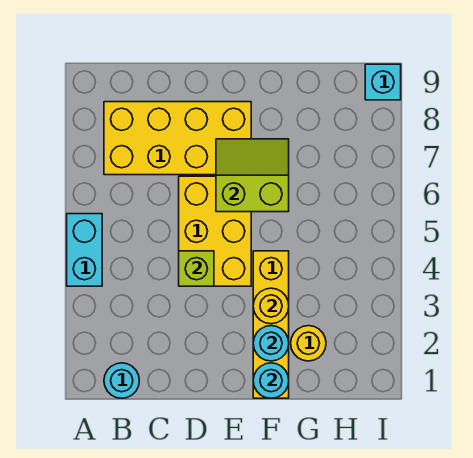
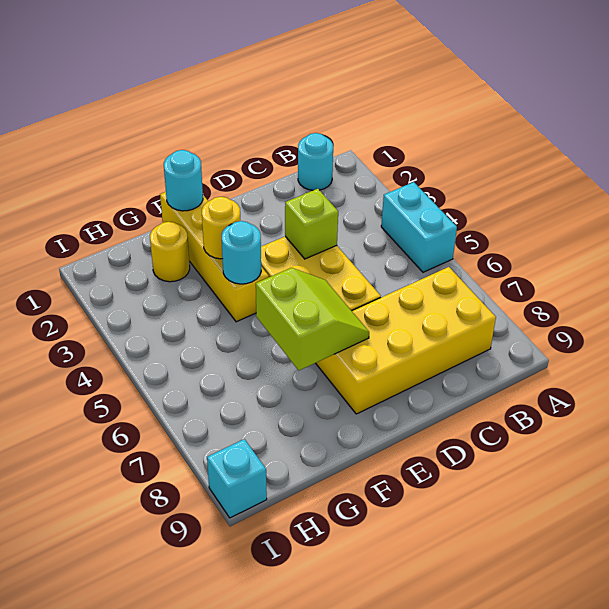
lime 2x2 slope [216,139,289,212] -> lime 2x2 slope turned to [256,268,369,370]
cyan 1x1 round brick [253,326,289,361] -> cyan 1x1 round brick moved to [222,221,261,284]

